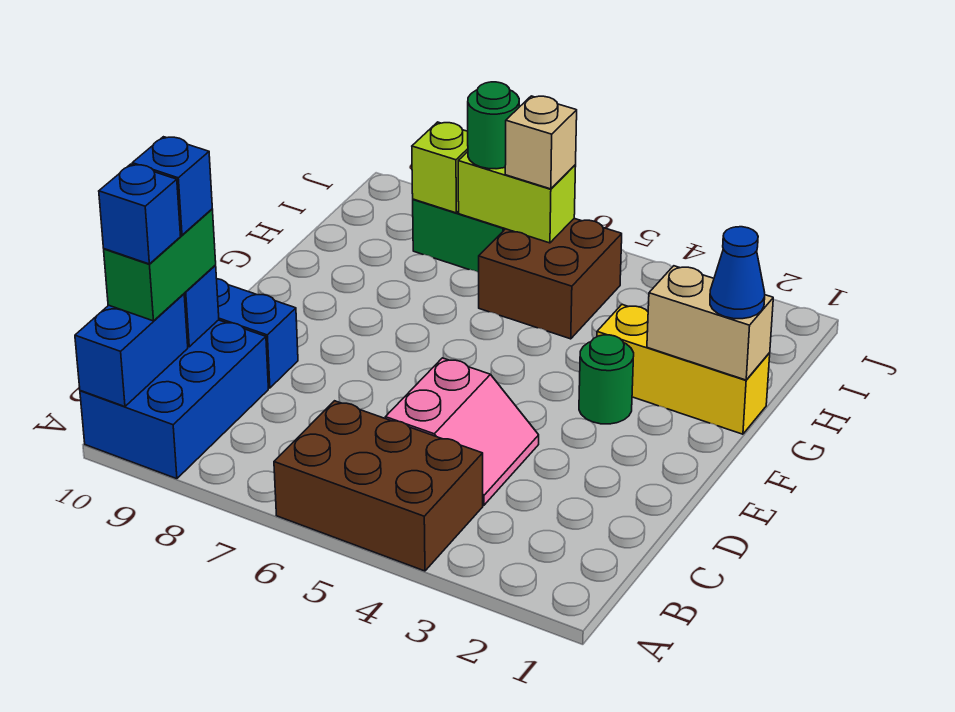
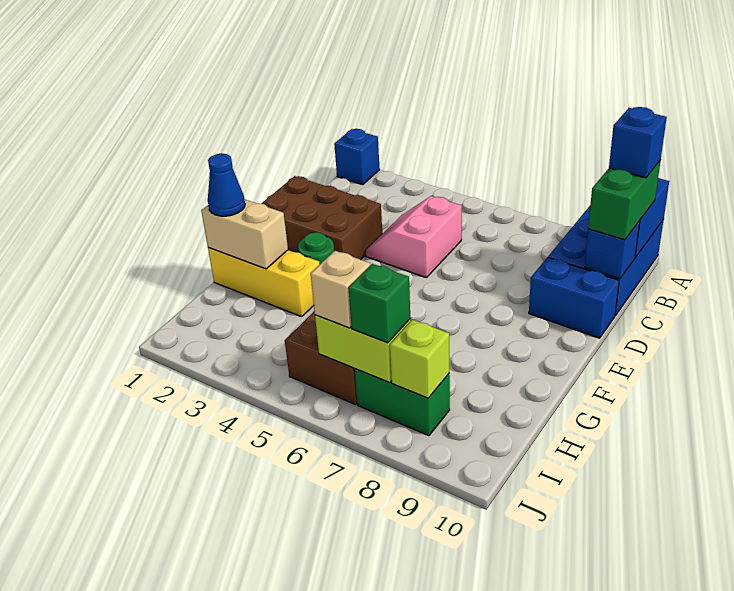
brown 2x3 brick [274,401,483,571] -> brown 2x3 brick moved to [261,176,382,260]
blue 1x1 brick [132,137,212,235] -> blue 1x1 brick moved to [334,129,380,185]
green 1x1 round brick [468,82,519,169] -> green 1x1 brick [348,264,410,343]

